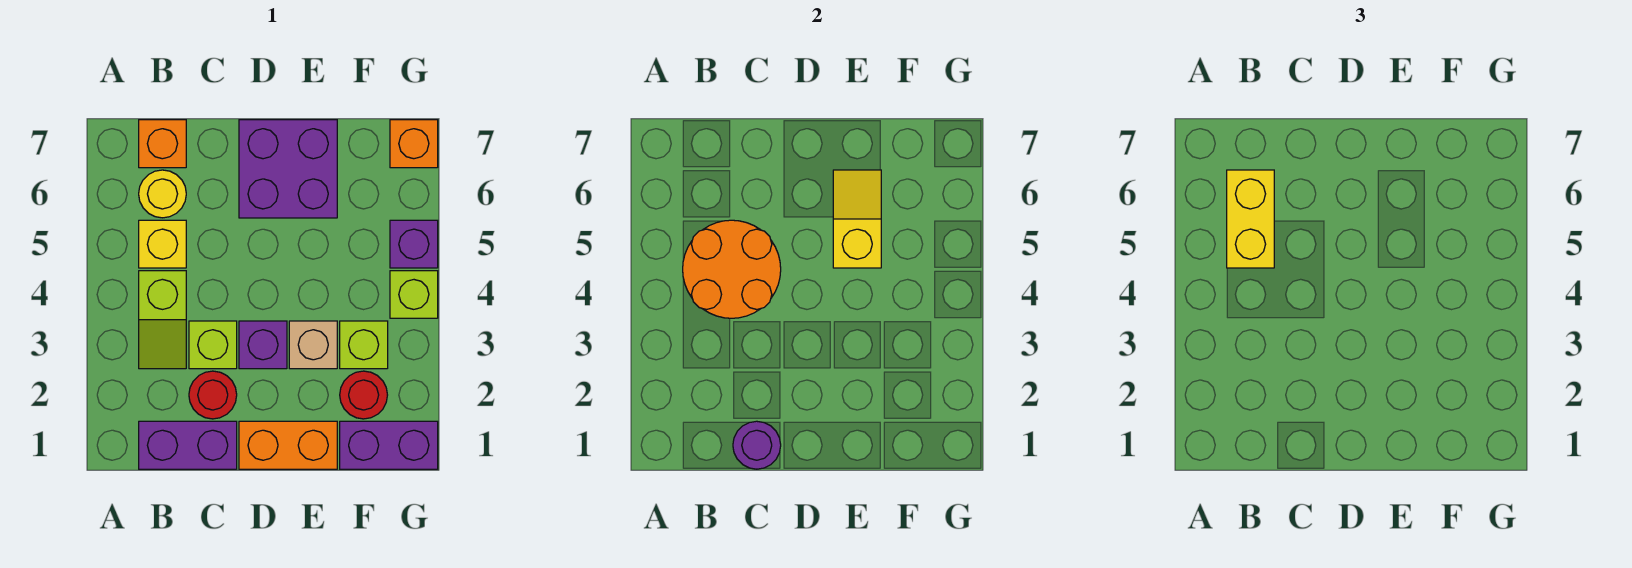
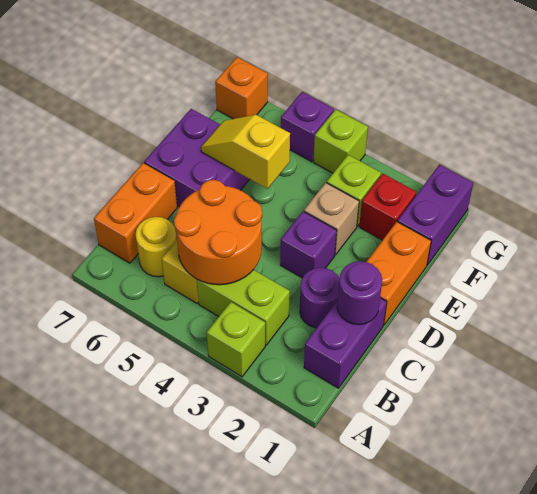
lime 1x2 slope [139,271,186,369] -> lime 1x2 brick [197,270,290,345]
yellow 1x2 brick [1227,170,1274,268] -> none
orange 1x1 brick [139,120,186,168] -> orange 1x2 brick [94,163,177,263]
red 1x1 round brick [189,371,237,419] -> purple 1x1 round brick [300,268,340,328]
lime 1x1 brick [189,321,237,369] -> lime 1x1 brick moved to [207,302,265,377]
red 1x1 round brick [340,371,387,419] -> red 1x1 brick [359,174,416,240]

